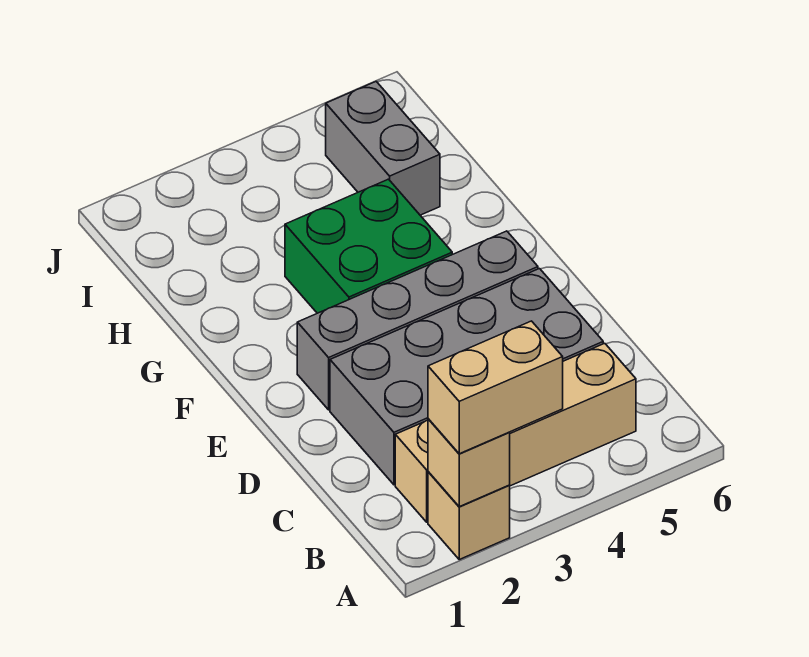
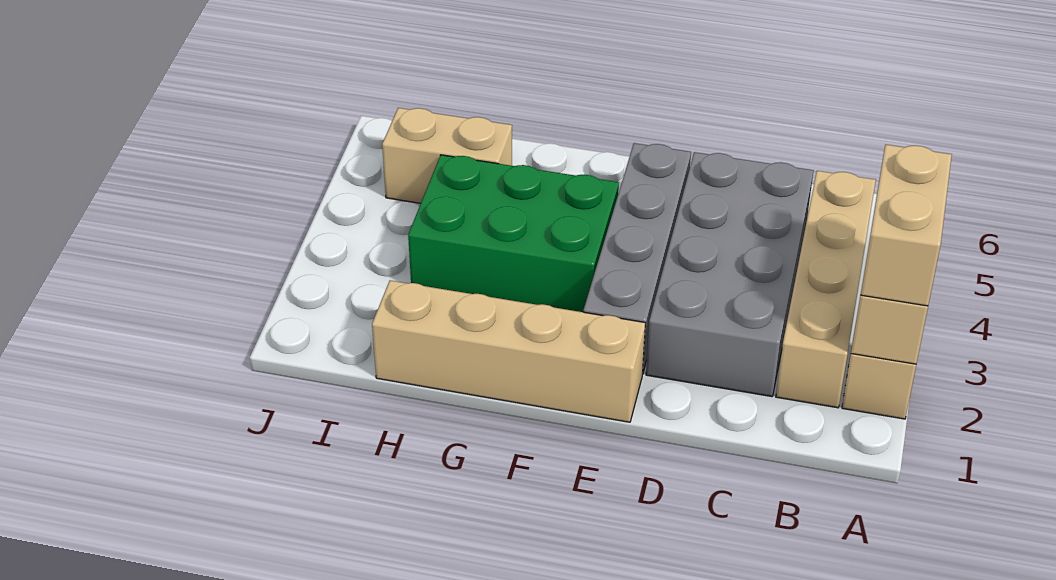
none -> tan 1x4 brick [372,280,645,422]
green 2x2 brick [285,179,452,313] -> green 2x3 brick [408,155,619,312]
grey 1x2 brick [326,82,440,215] -> tan 1x2 brick [382,108,512,203]

